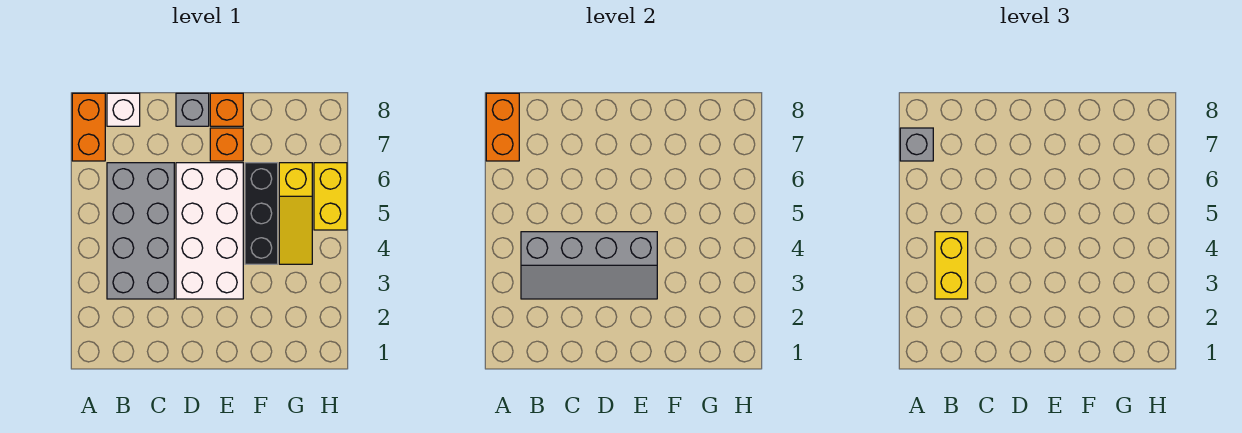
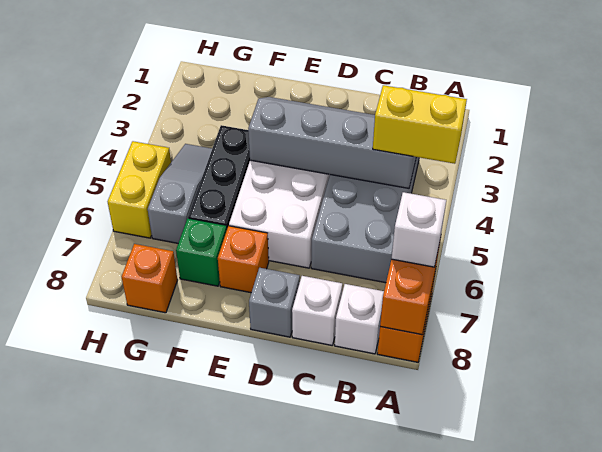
grey 1x1 brick [900,128,933,161] -> white 1x1 brick [392,192,446,267]
yellow 1x2 brick [935,232,968,299] -> yellow 1x2 brick turned to [373,85,467,164]
none -> white 1x1 brick [292,276,342,345]
orange 1x1 brick [210,93,243,126] -> orange 1x1 brick moved to [122,244,177,313]
none -> green 1x1 brick [176,218,227,286]
yellow 1x3 slope [279,163,312,264] -> grey 1x3 slope [148,144,212,243]

